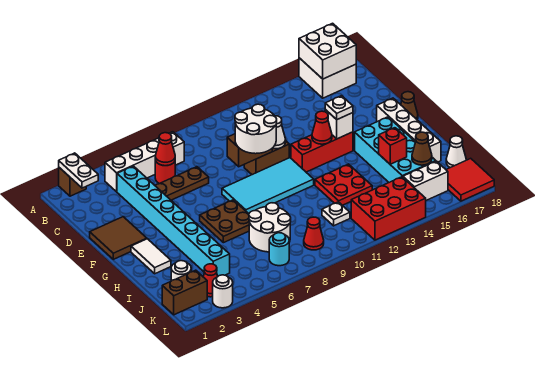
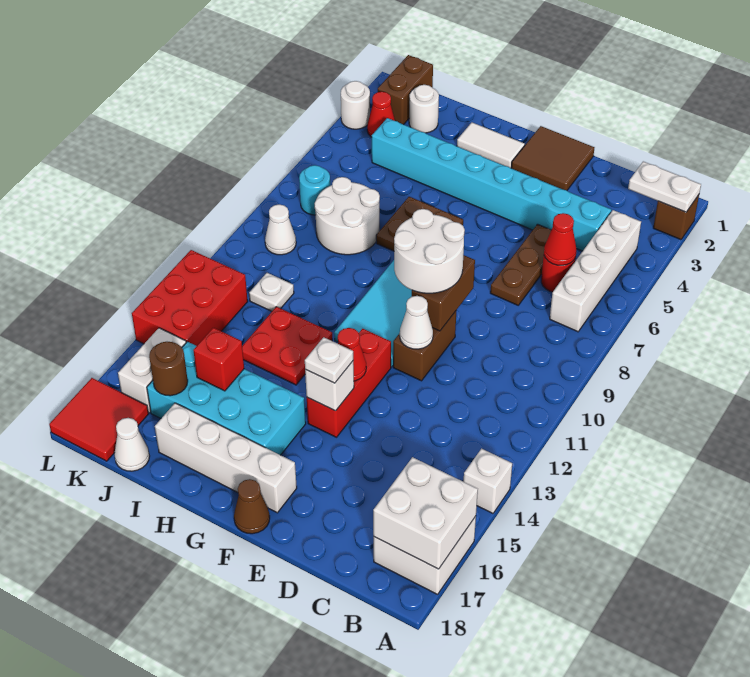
none -> white 1x1 brick [464,449,512,513]
brown 1x1 cone [412,132,432,165] -> brown 1x1 round brick [149,342,188,396]
red 1x1 cone [304,217,324,250] -> white 1x1 cone [265,204,296,255]

